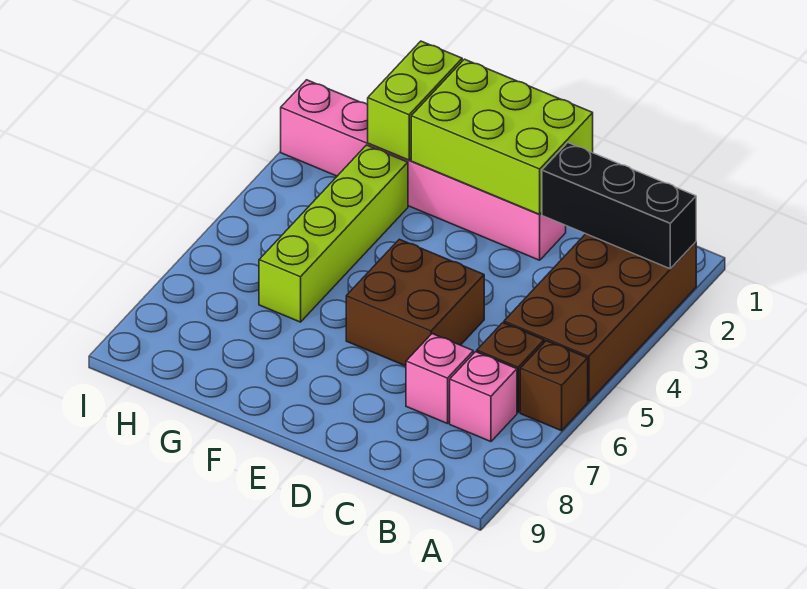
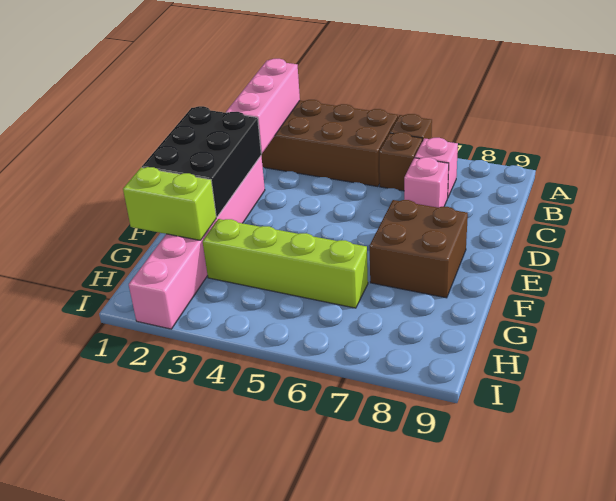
black 1x3 brick [542,143,696,269] -> pink 1x3 brick [226,59,300,154]
lime 2x3 brick [411,59,593,215] -> black 2x3 brick [142,106,261,217]
brown 2x2 brick [346,239,484,366] -> brown 2x2 brick moved to [370,200,468,298]

